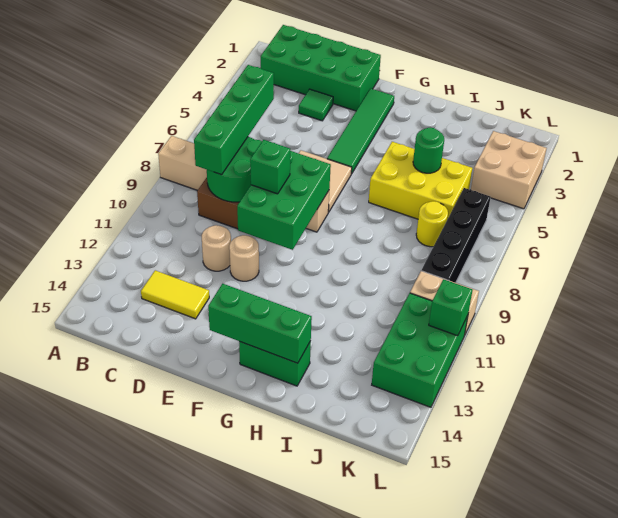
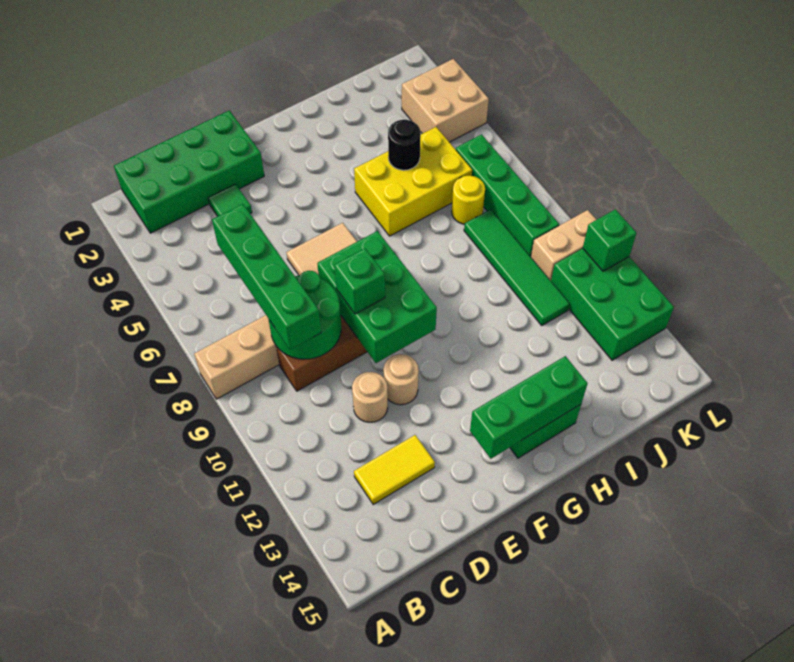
green 1x4 tile [327,88,394,174] -> green 1x4 tile moved to [464,209,570,325]
green 1x1 round brick [413,128,444,173] -> black 1x1 round brick [388,120,421,170]
black 1x4 brick [421,188,491,283] -> green 1x4 brick [456,135,559,257]

